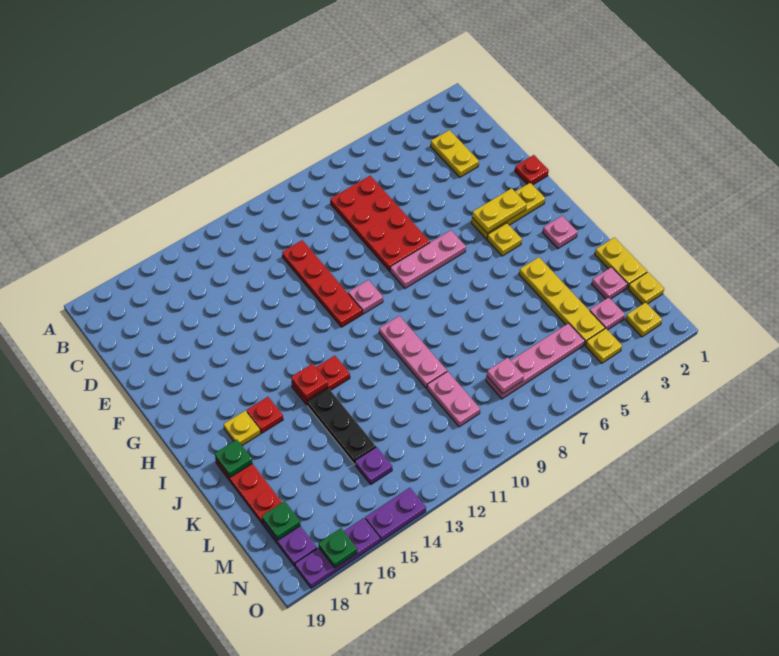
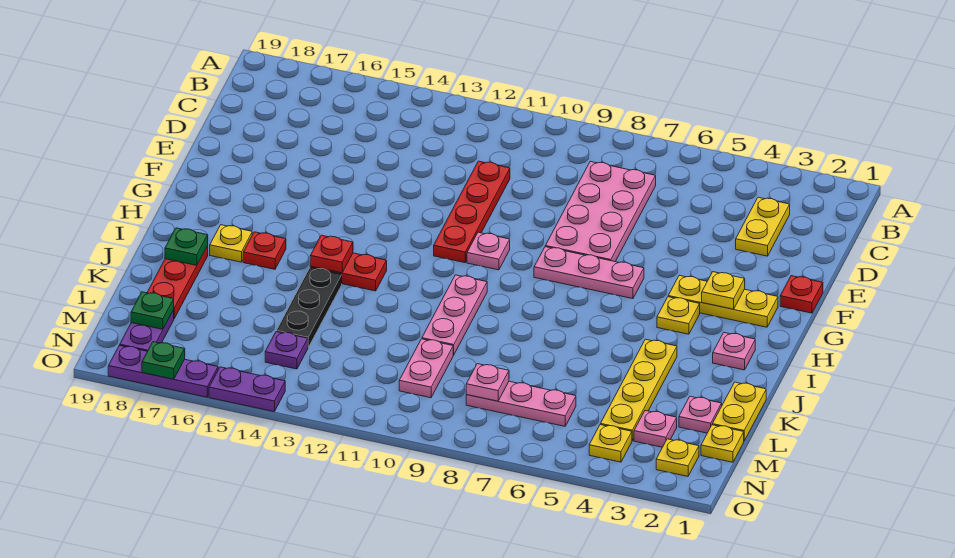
red 2x4 plate [330,176,430,271] -> pink 2x4 plate [545,161,656,262]
yellow 1x2 plate [472,188,527,233] -> yellow 1x1 plate [702,272,745,309]
pink 1x4 plate [486,323,585,399] -> pink 1x3 plate [466,381,576,426]

